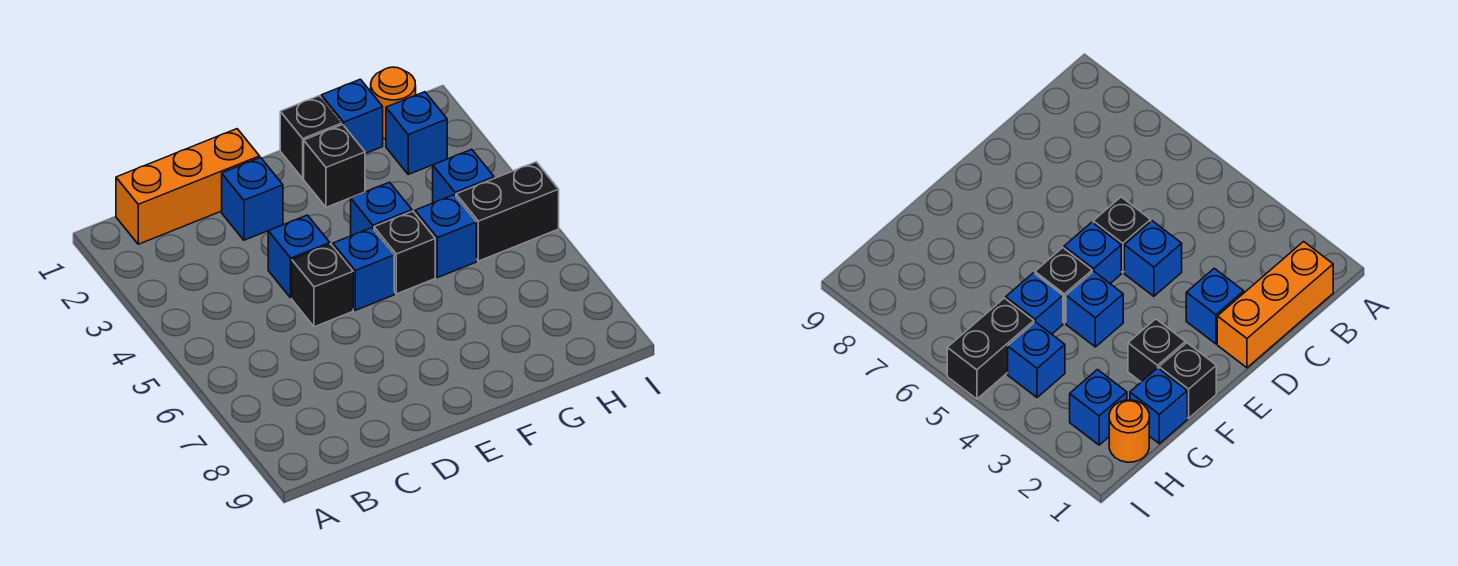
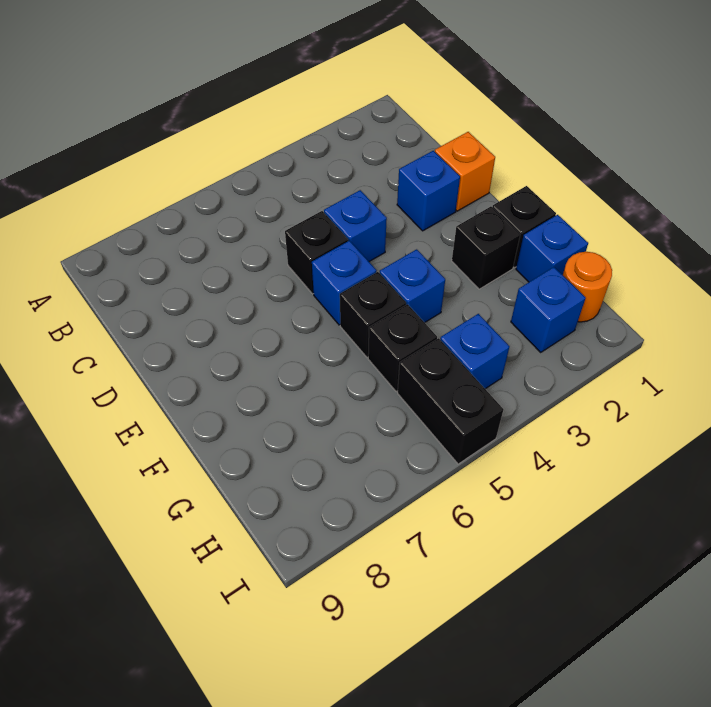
orange 1x3 brick [116,129,260,244] -> orange 1x1 brick [435,132,495,211]
blue 1x1 brick [415,195,476,278] -> black 1x1 brick [368,304,437,392]

